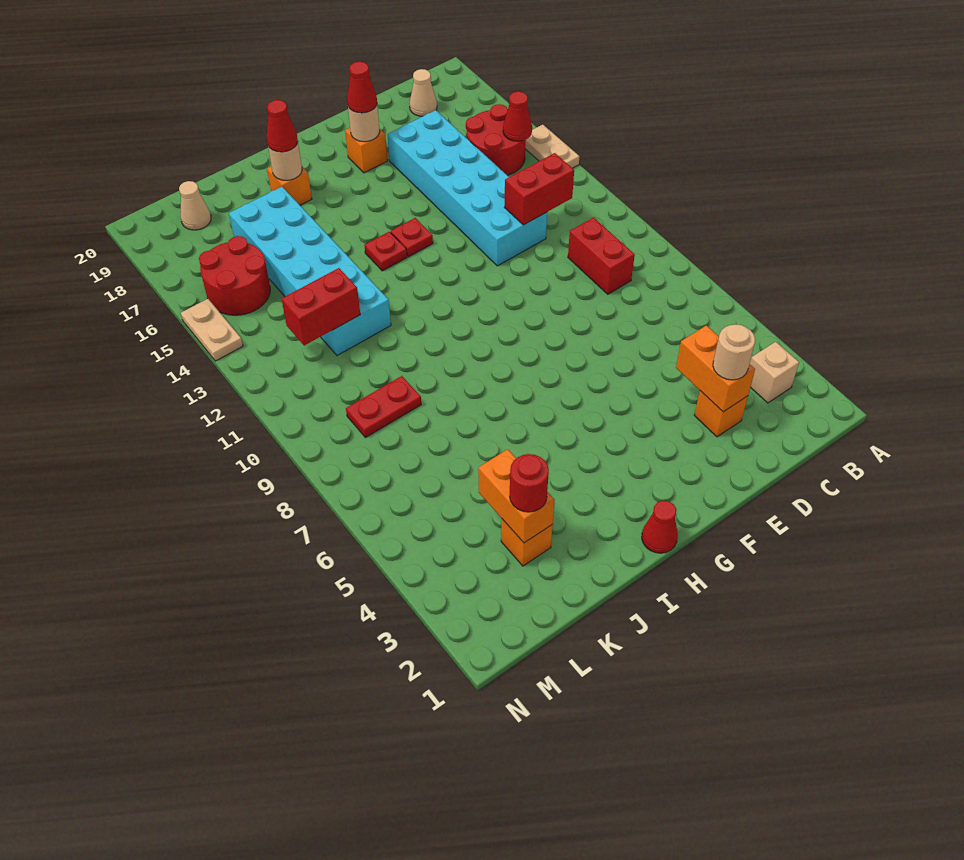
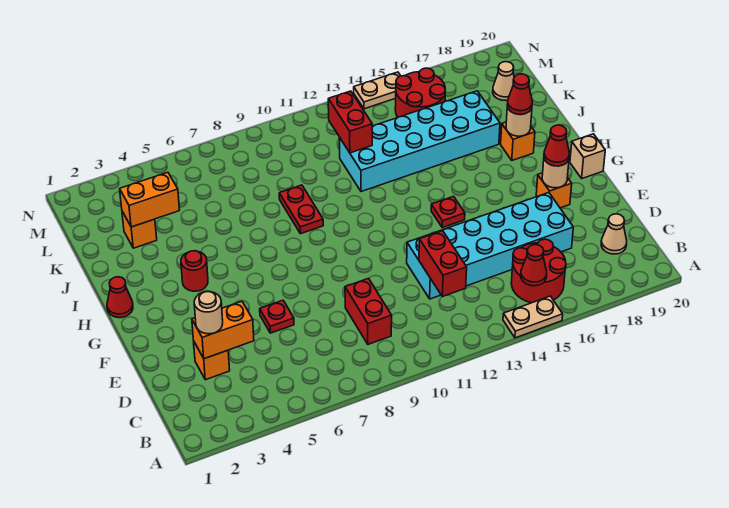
tan 1x1 brick [750,342,799,403] -> tan 1x1 brick moved to [570,134,605,178]
red 1x2 brick [568,218,635,294] -> red 1x2 brick turned to [345,278,392,344]
red 1x1 plate [364,232,407,271] -> red 1x1 plate moved to [260,300,294,333]
red 1x1 round brick [510,454,549,512] -> red 1x1 round brick moved to [181,251,208,291]
red 1x2 plate [346,376,421,438] -> red 1x2 plate moved to [279,185,323,234]

